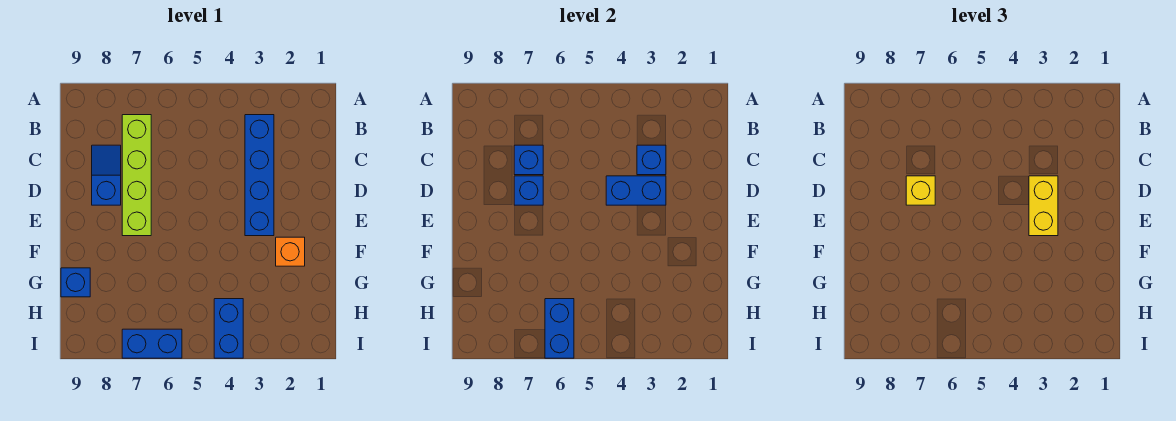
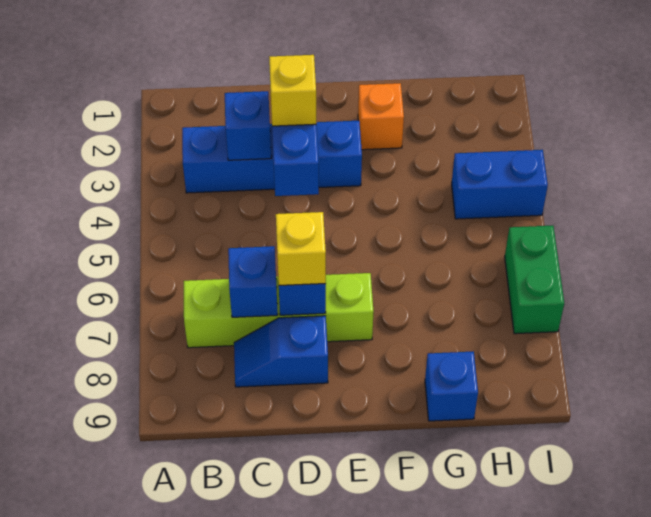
yellow 1x2 brick [1029,176,1058,236] -> yellow 1x1 brick [269,55,316,126]
blue 1x2 brick [545,299,574,358] -> none
blue 1x2 brick [122,329,182,358] -> green 1x2 brick [505,226,564,334]

